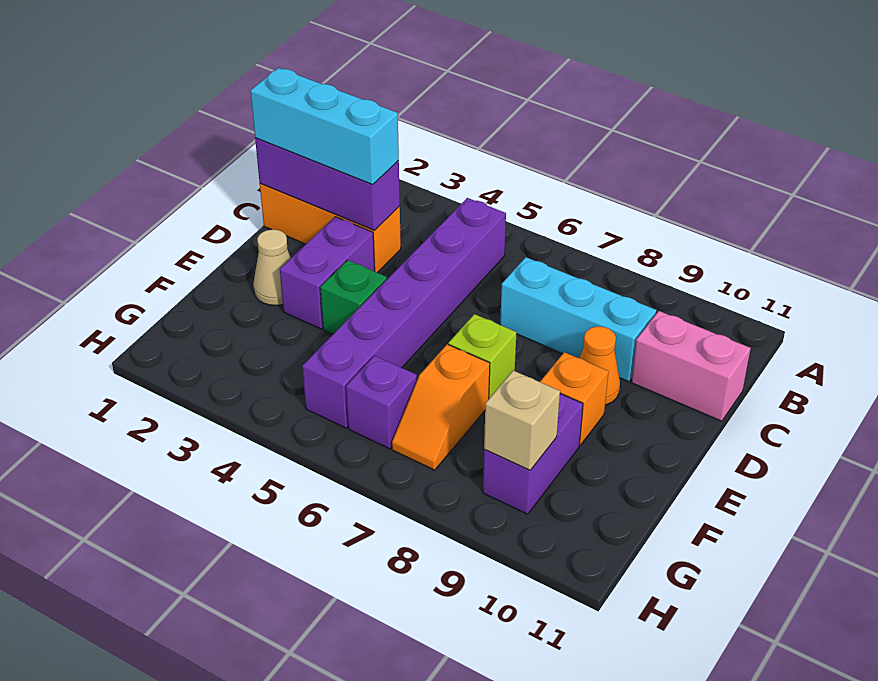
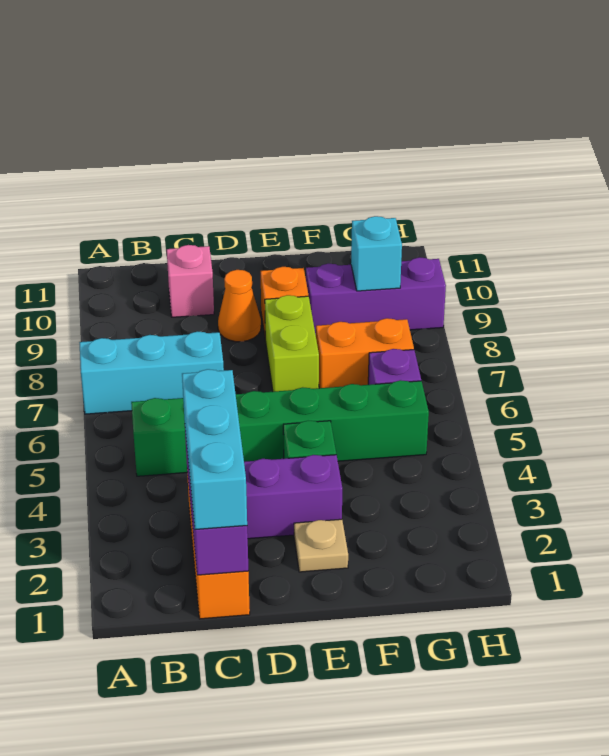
purple 1x6 brick [302,198,506,428] -> green 1x6 brick [131,380,429,476]
cyan 1x3 brick [500,257,656,382] -> cyan 1x3 brick turned to [79,331,224,414]
pink 1x2 brick [631,311,751,421] -> pink 1x1 brick [167,245,214,317]
tan 1x1 cone [253,230,291,305] -> tan 1x1 plate [294,519,348,572]
lime 1x1 brick [448,314,517,398] -> lime 1x2 brick [265,295,319,392]
orange 1x2 slope [392,344,490,470] -> orange 1x2 brick [316,318,414,388]
purple 1x2 brick [483,394,583,514] -> purple 1x3 brick [306,257,446,335]
tan 1x1 brick [484,371,560,470] -> cyan 1x1 brick [351,216,402,291]

